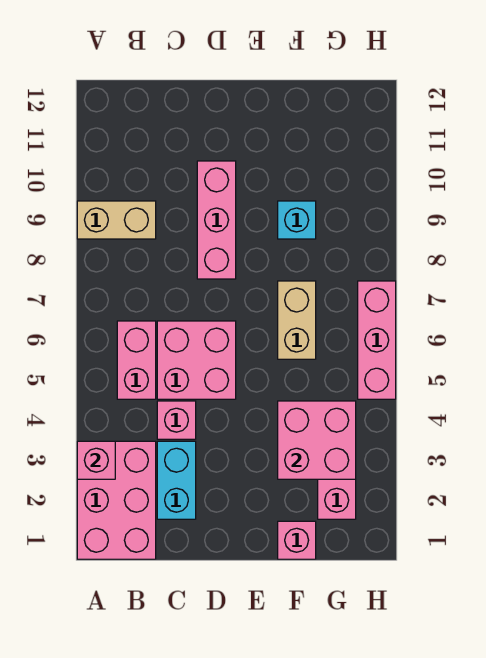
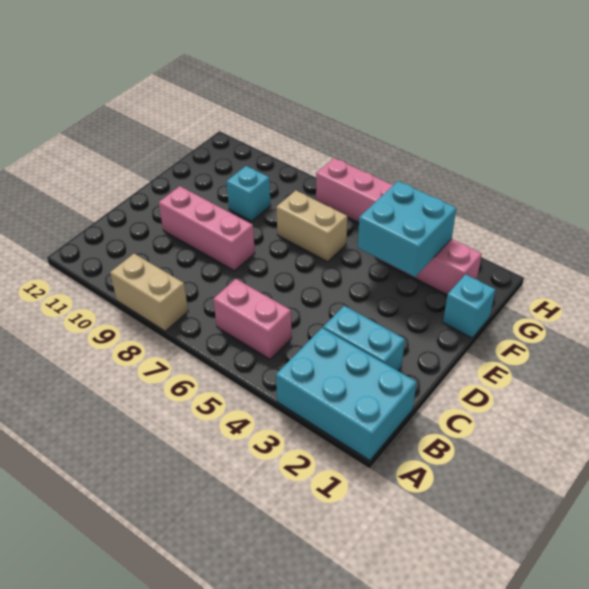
pink 2x3 brick [77,441,156,559] -> cyan 2x3 brick [276,328,417,460]
pink 1x1 brick [77,441,115,479] -> none
tan 1x2 brick [77,201,156,239] -> tan 1x2 brick turned to [110,254,188,331]
pink 1x1 brick [157,401,196,439] -> none
pink 2x2 brick [157,321,236,399] -> none
pink 1x1 brick [278,521,316,559] -> cyan 1x1 brick [443,274,495,338]
pink 2x2 brick [278,401,356,479] -> cyan 2x2 brick [358,181,456,277]

